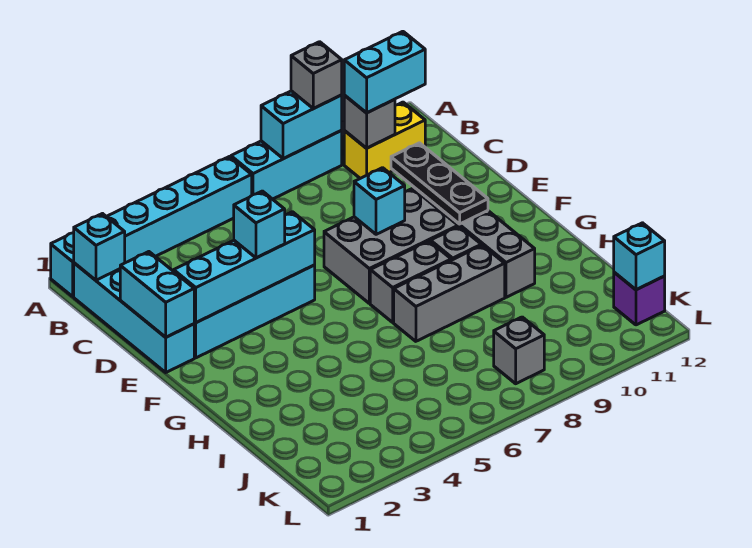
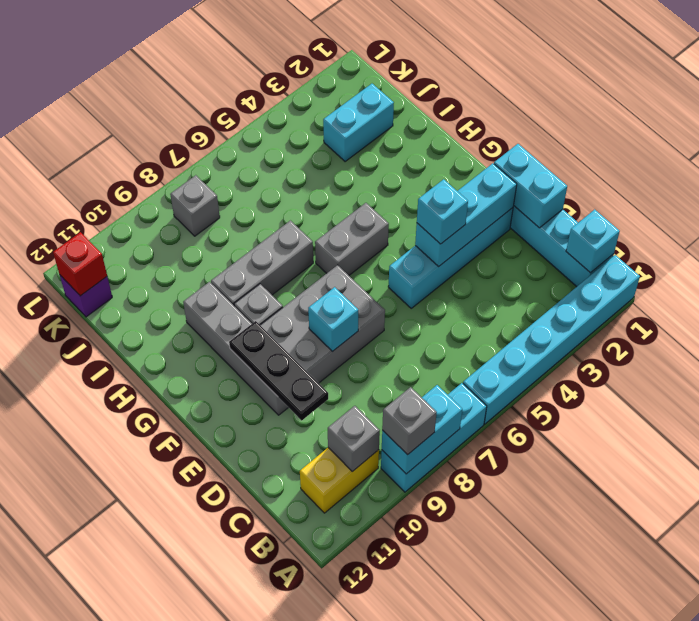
cyan 1x2 brick [344,31,425,113] -> cyan 1x2 brick moved to [323,84,394,162]
cyan 1x4 brick [174,212,315,323] -> cyan 1x3 brick [415,163,517,267]
grey 1x2 brick [370,241,451,322] -> grey 1x2 brick moved to [315,203,389,275]
cyan 1x1 brick [614,223,665,290] -> red 1x1 brick [53,232,107,296]

